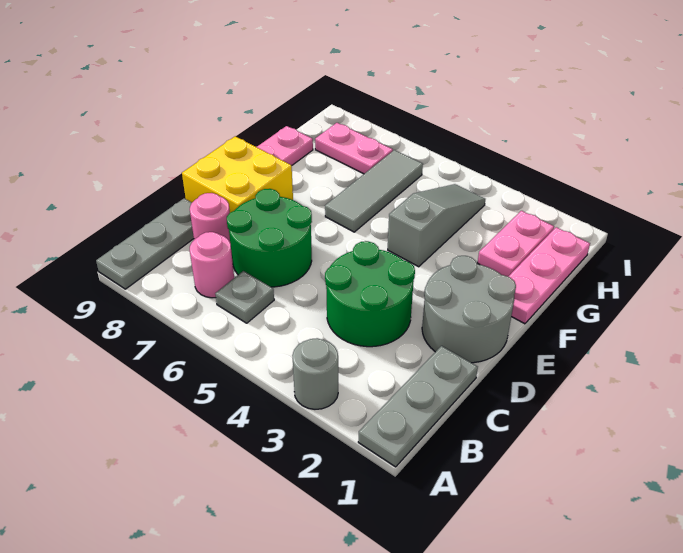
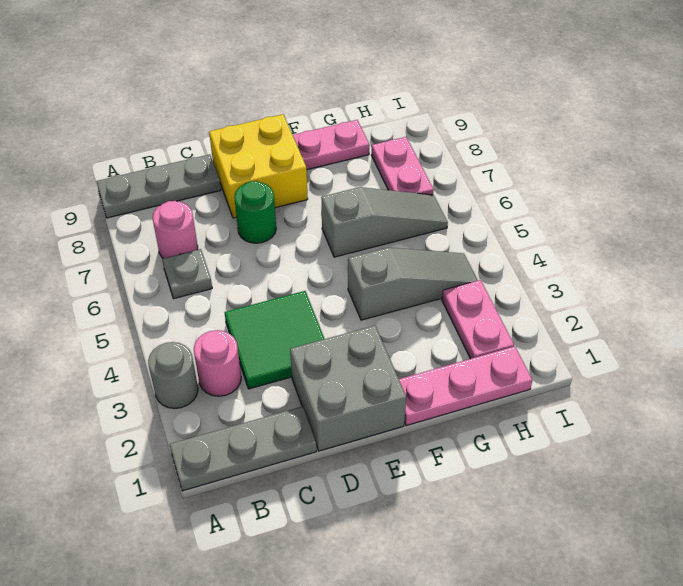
green 2x2 round brick [325,241,415,347] -> green 2x2 tile [225,291,324,389]
green 2x2 round brick [227,189,312,287] -> green 1x1 round brick [234,181,276,243]
pink 1x1 round brick [190,193,230,242] -> pink 1x1 round brick moved to [194,330,241,396]
grey 2x2 round brick [422,256,516,363] -> grey 2x2 brick [290,326,406,451]
grey 1x3 tile [325,150,423,232] -> grey 1x3 slope [321,187,448,257]
pink 1x2 plate [478,211,554,276] -> pink 1x2 plate turned to [442,280,514,359]

